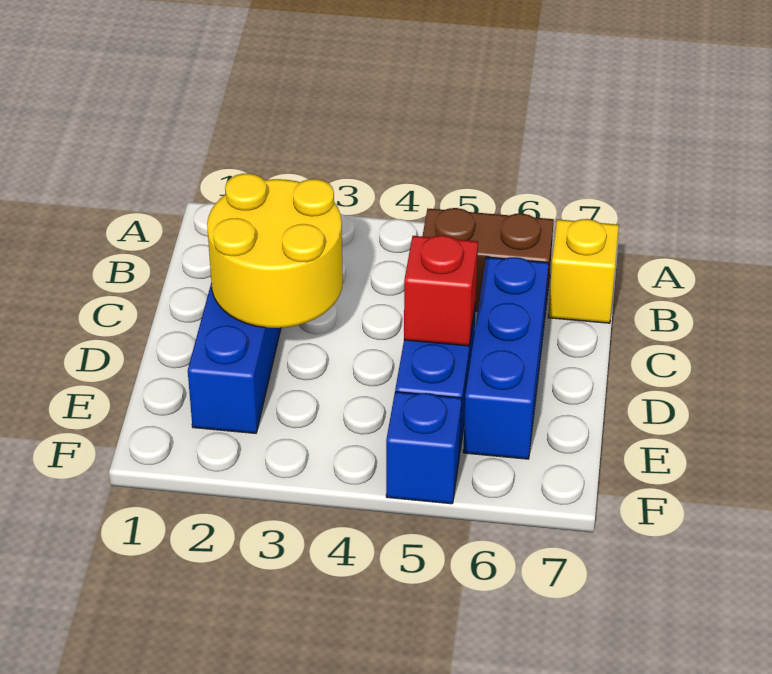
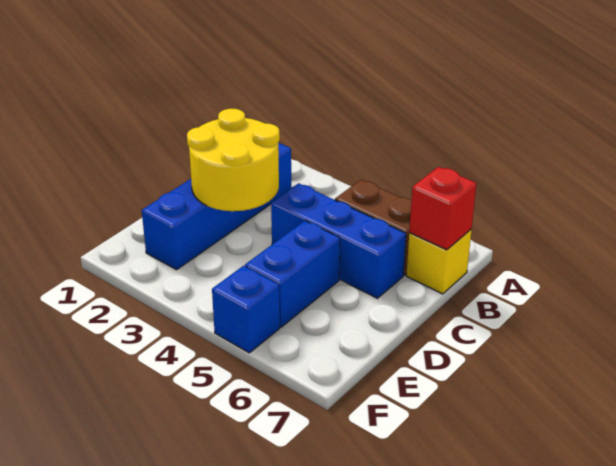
blue 1x3 brick [463,257,549,459] -> blue 1x3 brick turned to [271,183,406,298]
red 1x1 brick [404,235,478,346] -> red 1x1 brick moved to [409,167,477,250]

